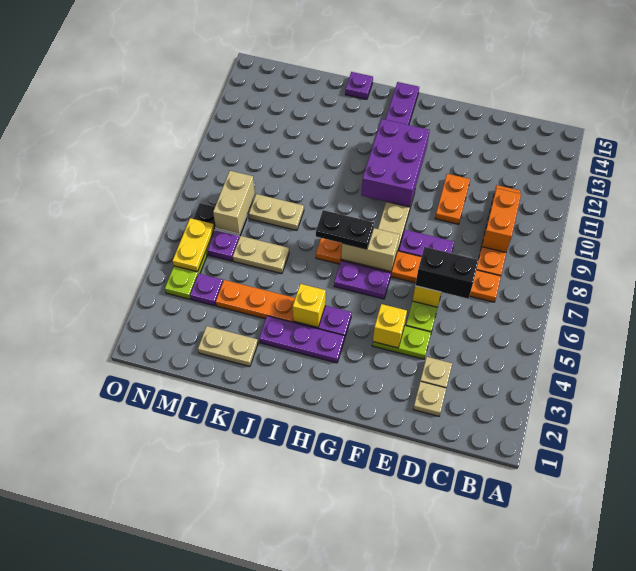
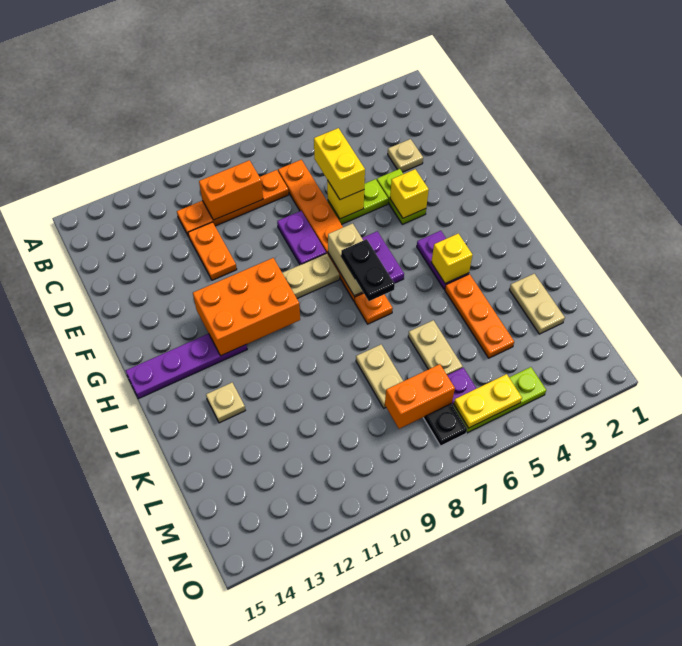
tan 1x1 plate [413,382,446,416] -> tan 1x1 plate moved to [206,383,245,423]
black 1x2 brick [415,247,479,299] -> yellow 1x2 brick [314,128,365,200]
orange 1x2 plate [435,174,470,224] -> orange 1x2 plate turned to [188,222,237,280]
purple 2x3 brick [361,119,430,207] -> orange 2x3 brick [193,258,300,356]
purple 1x3 plate [259,316,344,363] -> none
purple 1x1 plate [345,72,373,99] -> none
purple 1x1 plate [190,274,223,306] -> none
tan 1x2 brick [213,171,255,234] -> orange 1x2 brick [385,364,455,429]

